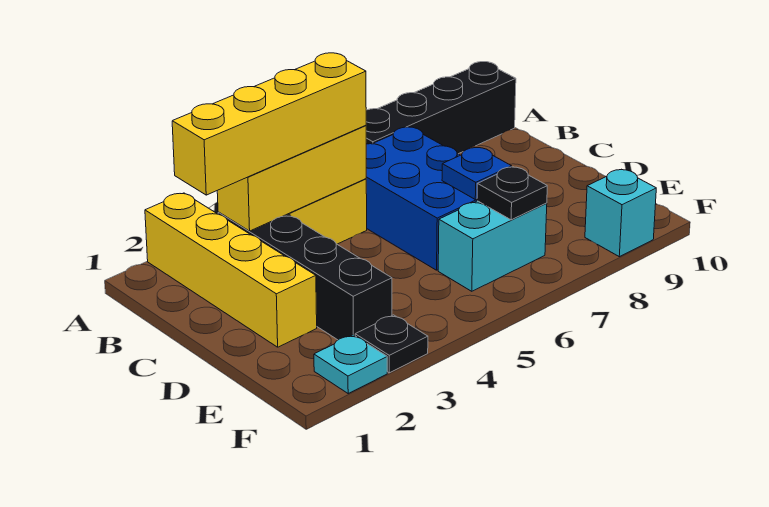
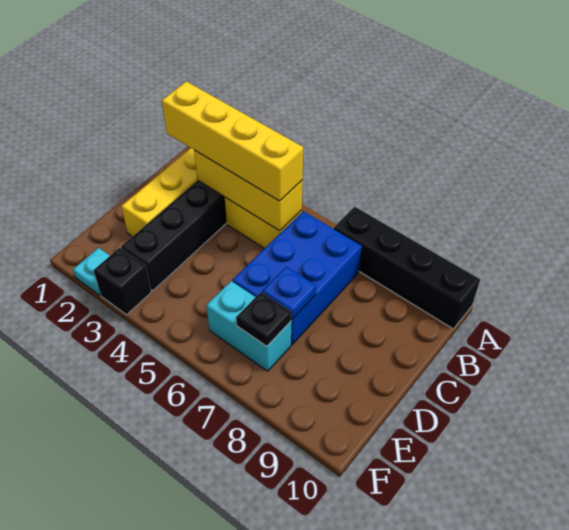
black 1x1 plate [355,315,428,373] -> black 1x1 brick [94,248,152,315]
cyan 1x1 brick [585,169,656,257] -> none

